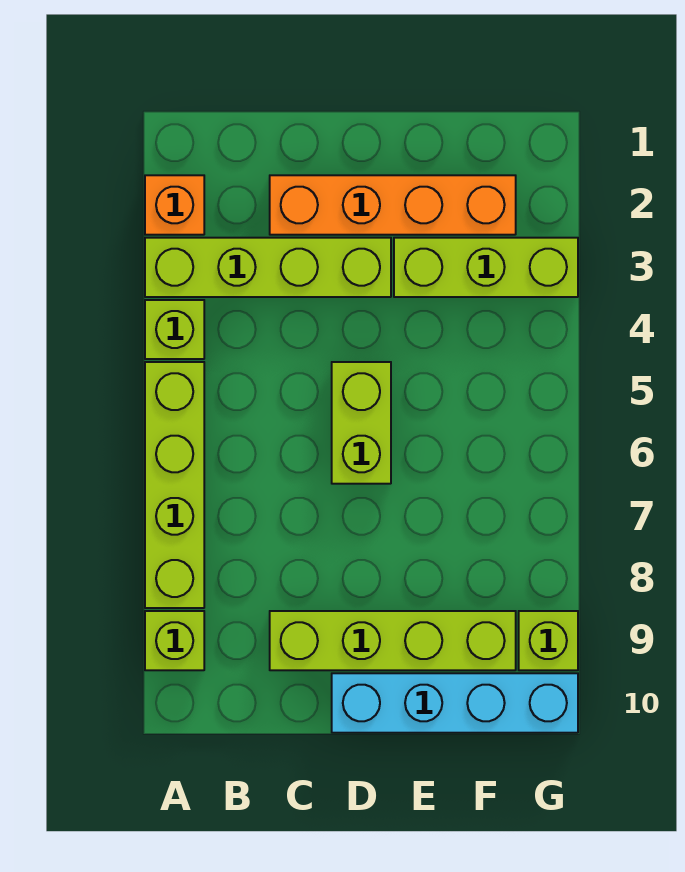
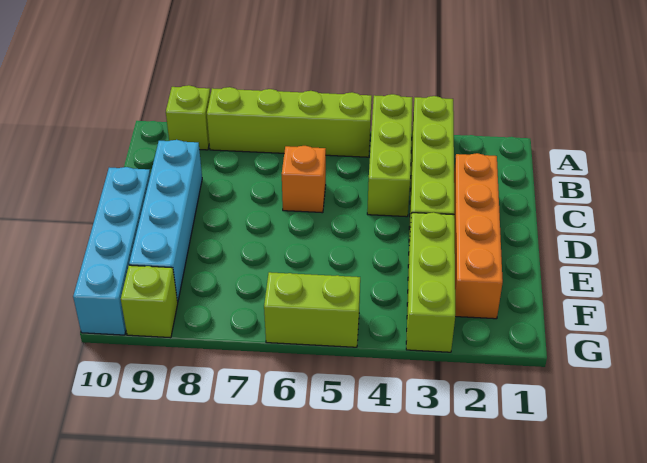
orange 1x1 brick [145,175,204,235] -> orange 1x1 brick moved to [282,146,326,213]
lime 1x1 brick [145,300,204,359] -> lime 1x3 brick [367,94,412,217]
lime 1x4 brick [270,611,516,670] -> cyan 1x4 brick [129,140,202,302]
lime 1x2 brick [332,362,391,484] -> lime 1x2 brick moved to [264,272,360,347]

